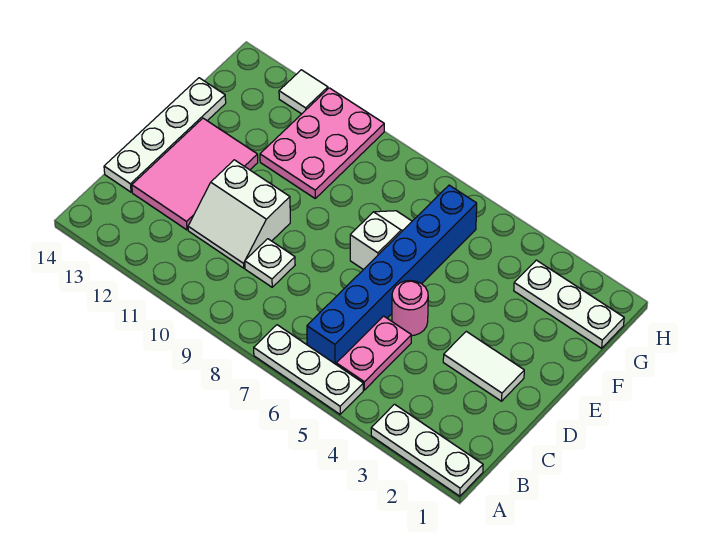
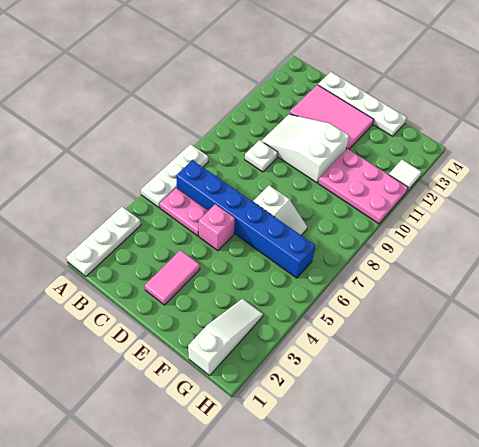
white 2x2 slope [188,160,290,268] -> white 2x3 slope [262,114,349,183]
white 1x2 tile [443,331,524,401] -> pink 1x2 tile [145,250,200,305]
pink 1x1 round brick [392,281,428,336] -> pink 1x1 brick [199,204,235,251]
white 1x3 plate [514,260,624,348] -> white 1x3 slope [188,299,263,375]

